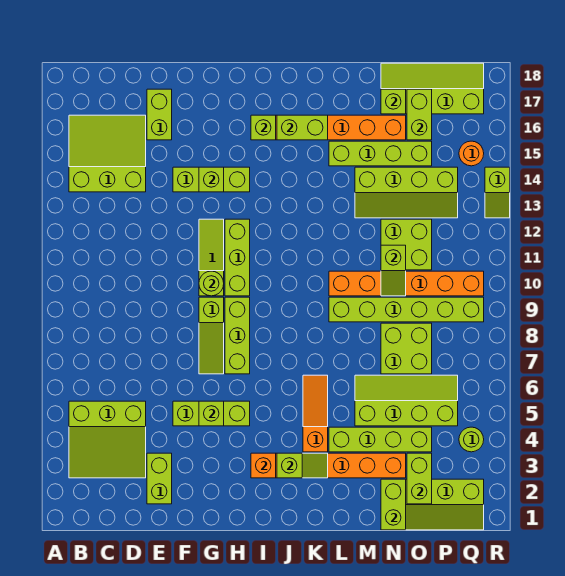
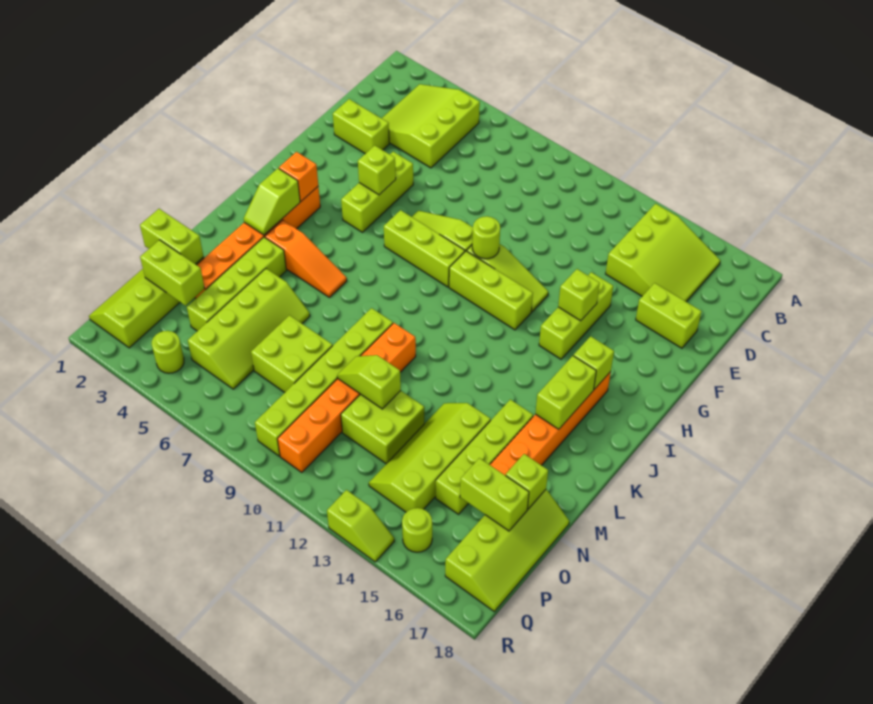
orange 1x1 round brick [459,141,484,166] -> lime 1x1 round brick [402,508,432,552]
lime 1x2 slope [485,167,510,218] -> lime 1x2 slope turned to [327,490,394,562]

